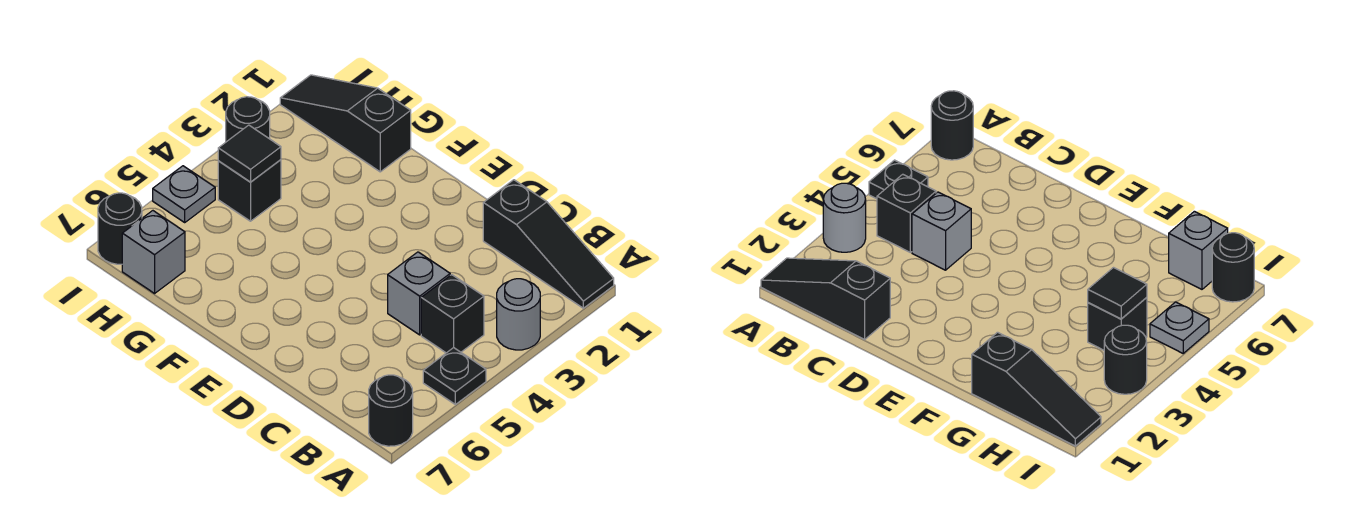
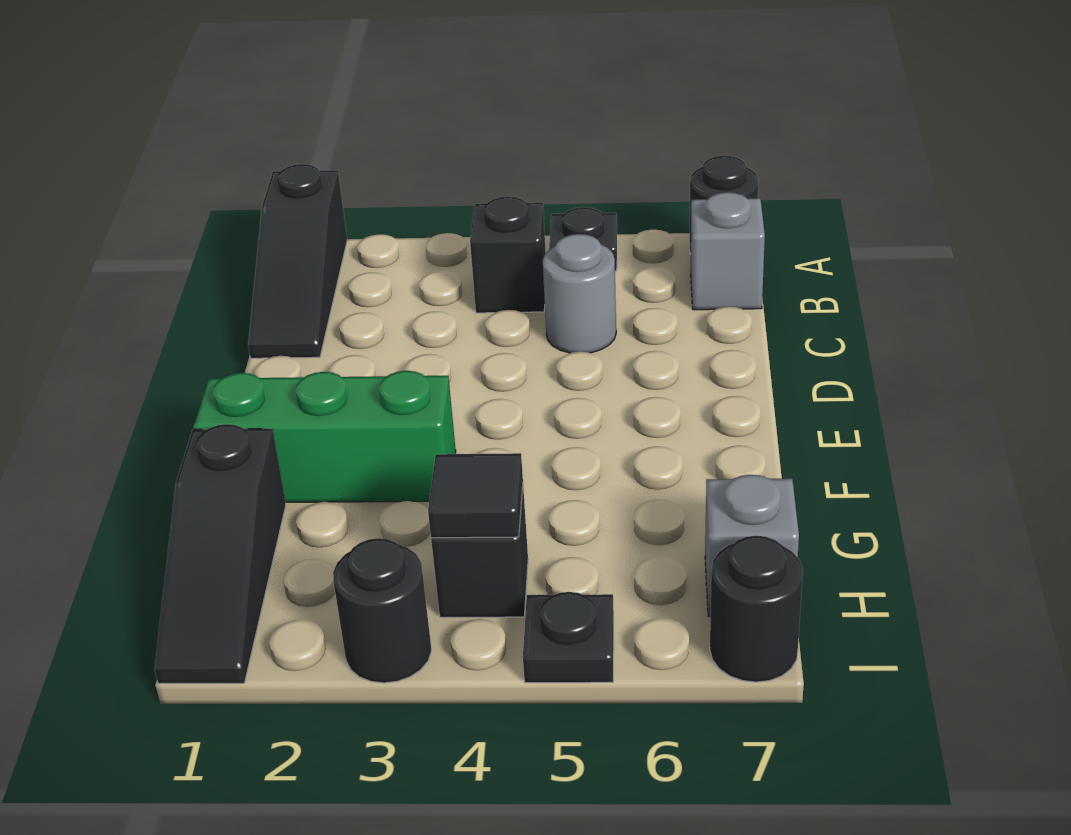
black 1x3 slope [483,180,614,308] -> black 1x3 slope turned to [248,164,347,358]
grey 1x1 round brick [497,279,540,350] -> grey 1x1 round brick moved to [543,234,616,353]
grey 1x1 brick [388,252,450,335] -> grey 1x1 brick moved to [691,192,765,310]
none -> green 1x3 brick [193,371,456,502]
grey 1x1 plate [153,166,215,222] -> black 1x1 plate [523,592,614,683]

